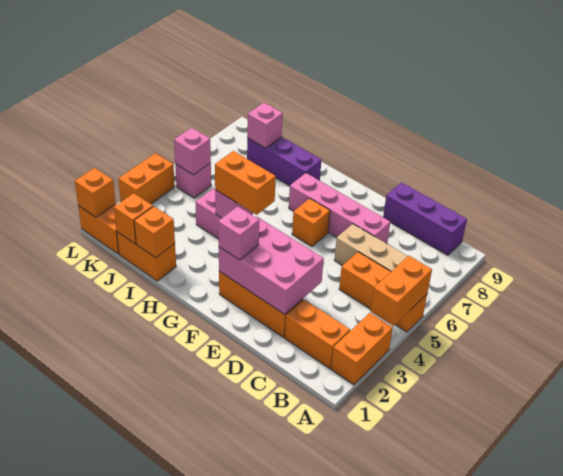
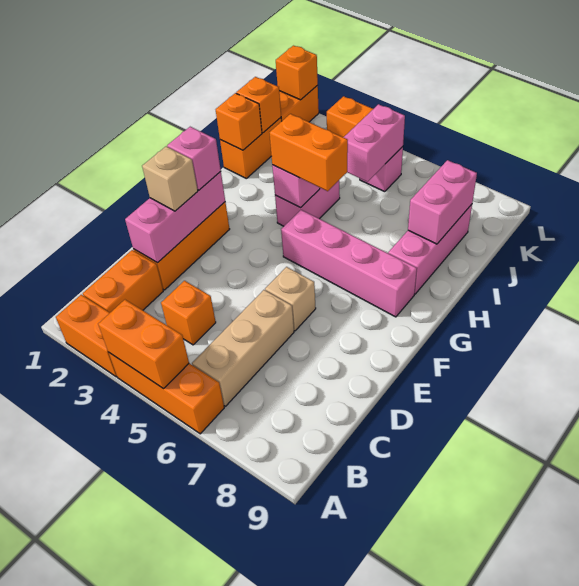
orange 1x3 brick [339,252,427,332] -> orange 1x3 brick turned to [109,353,224,434]
purple 1x3 brick [383,182,467,255] -> none
pink 2x3 brick [219,217,324,314] -> pink 1x3 brick [125,171,225,263]
pink 1x4 brick [289,173,390,243] -> pink 1x4 brick turned to [281,210,417,317]
none -> tan 1x1 brick [142,146,198,211]
none -> tan 1x1 brick [265,267,316,331]
orange 1x1 brick [292,199,330,247] -> orange 1x1 brick moved to [161,281,216,345]
orange 1x2 brick [215,151,276,215] -> orange 1x2 brick turned to [270,114,348,191]
purple 1x3 brick [247,137,321,186] -> pink 1x3 brick [388,204,472,294]
pink 1x1 brick [247,103,283,148] -> pink 1x2 brick [408,160,477,244]
pink 1x1 brick [174,128,211,175] -> pink 1x2 brick [344,104,405,182]

